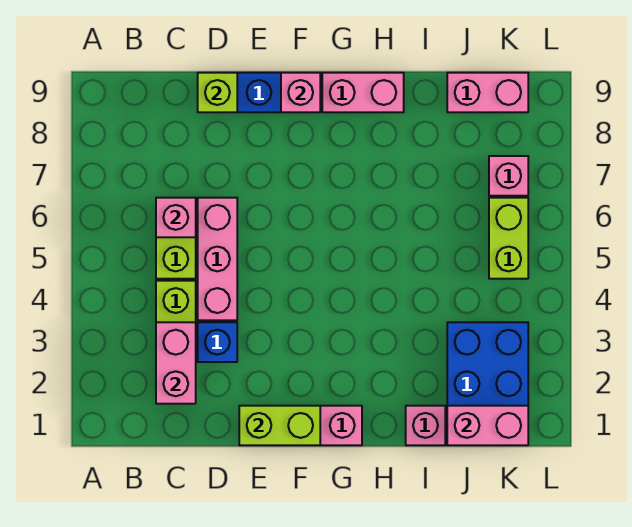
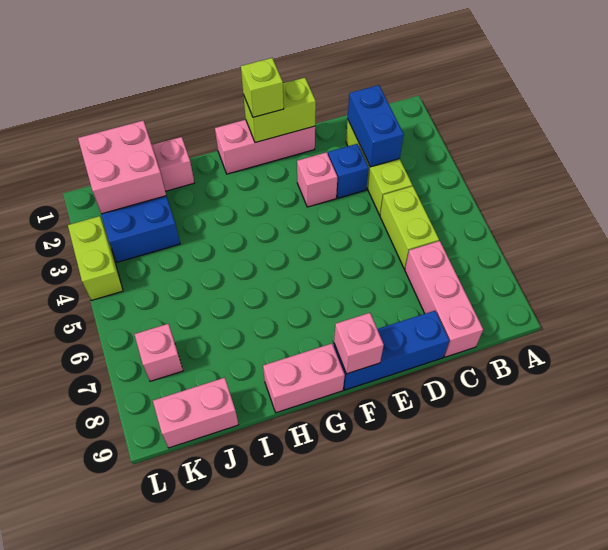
pink 1x2 brick [156,322,196,404] -> blue 1x2 brick [348,85,404,167]
pink 1x1 brick [156,198,196,237] -> pink 1x1 brick moved to [297,152,337,207]
pink 1x3 brick [198,198,237,320] -> pink 1x3 brick moved to [405,241,483,357]
lime 1x1 brick [198,73,237,112] -> lime 1x1 brick moved to [241,58,284,117]
pink 1x2 brick [447,406,528,445] -> pink 2x2 brick [78,121,166,214]
lime 1x2 brick [489,198,528,279] -> lime 1x2 brick moved to [68,216,123,301]

